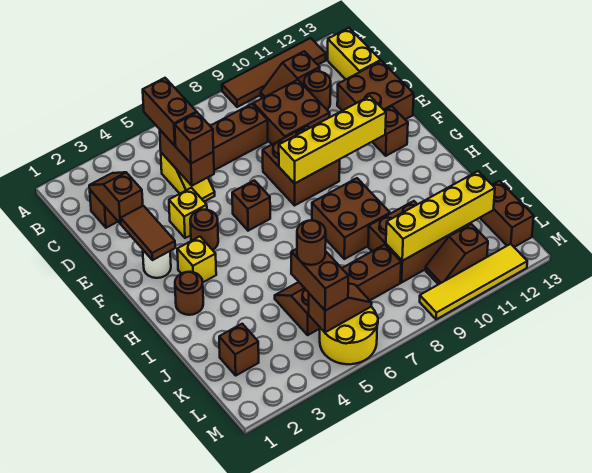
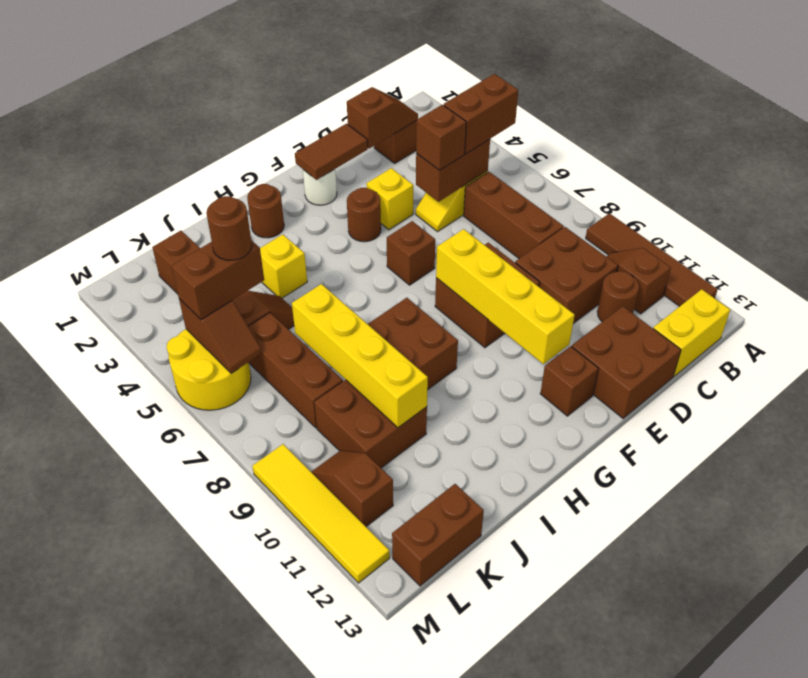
yellow 1x1 brick [177,237,216,282] -> yellow 1x1 brick moved to [260,234,307,298]
yellow 1x4 brick [386,171,495,261] -> yellow 1x4 brick moved to [292,284,428,428]

